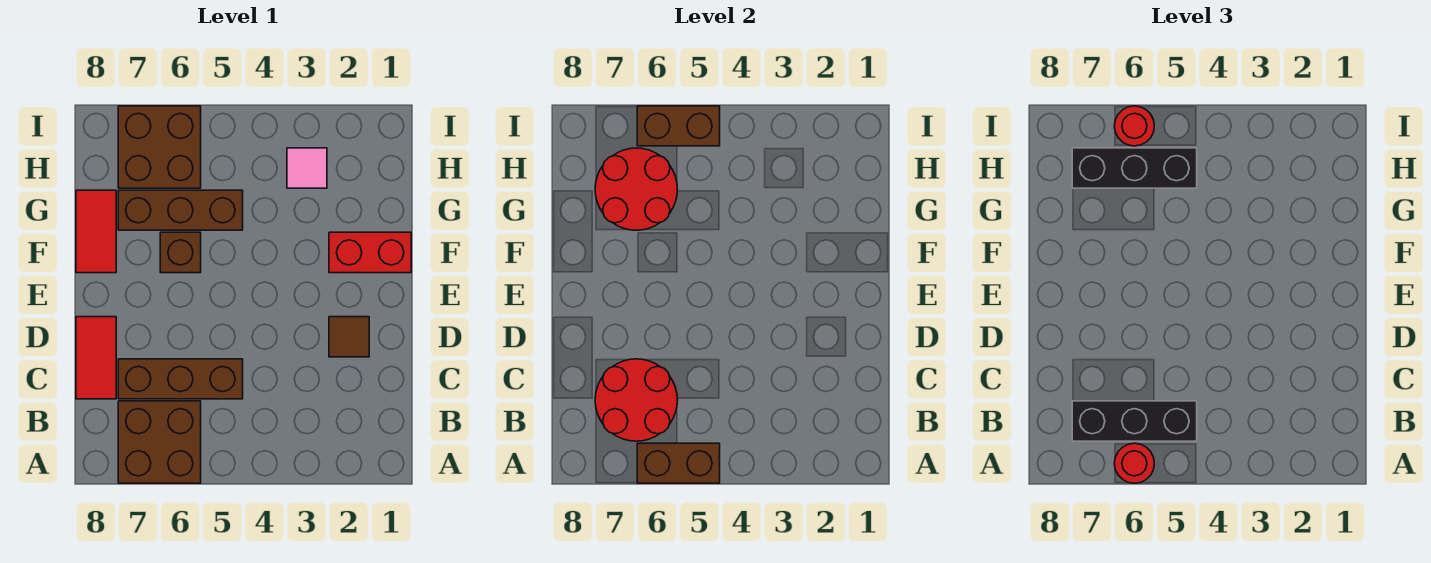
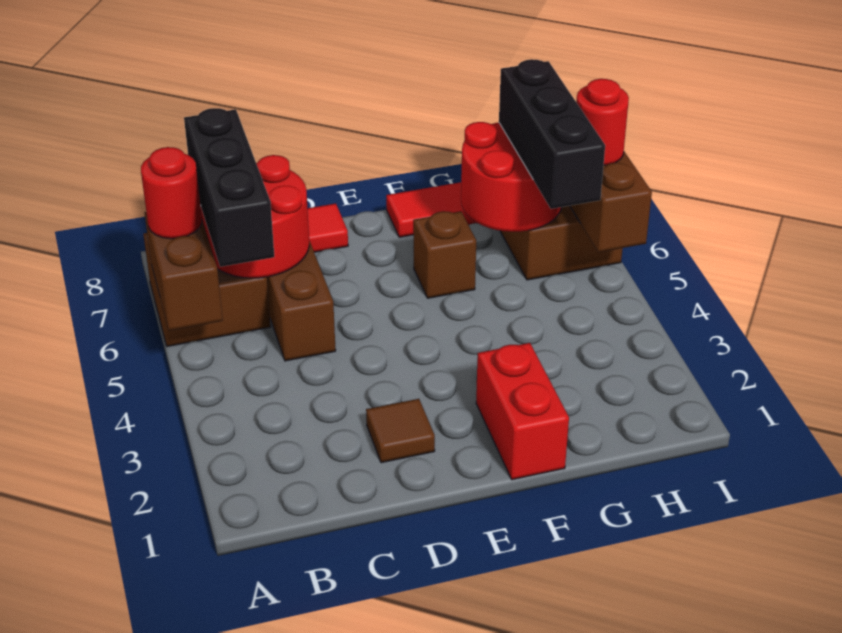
brown 1x3 brick [118,190,243,230] -> none
pink 1x1 tile [287,148,327,188] -> none

